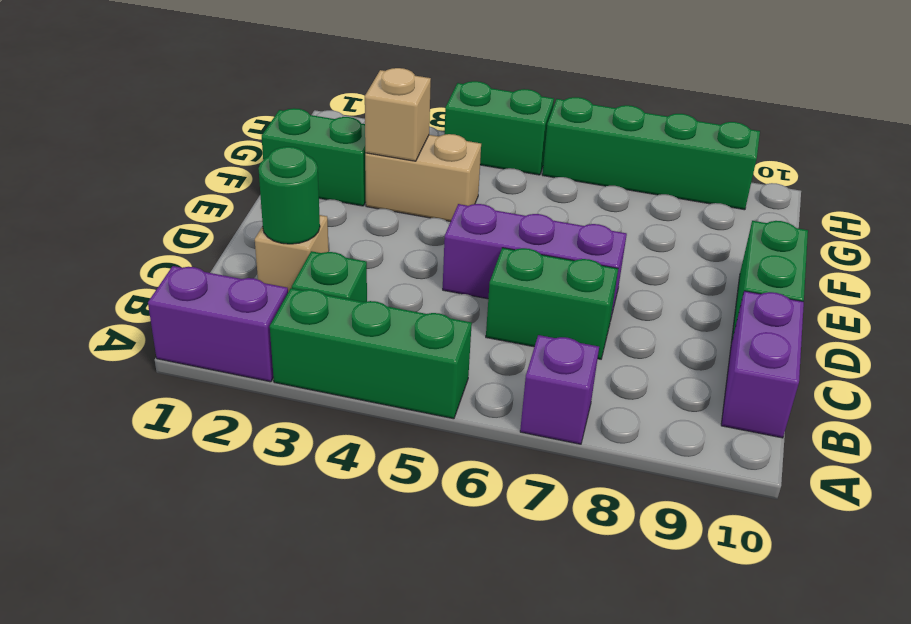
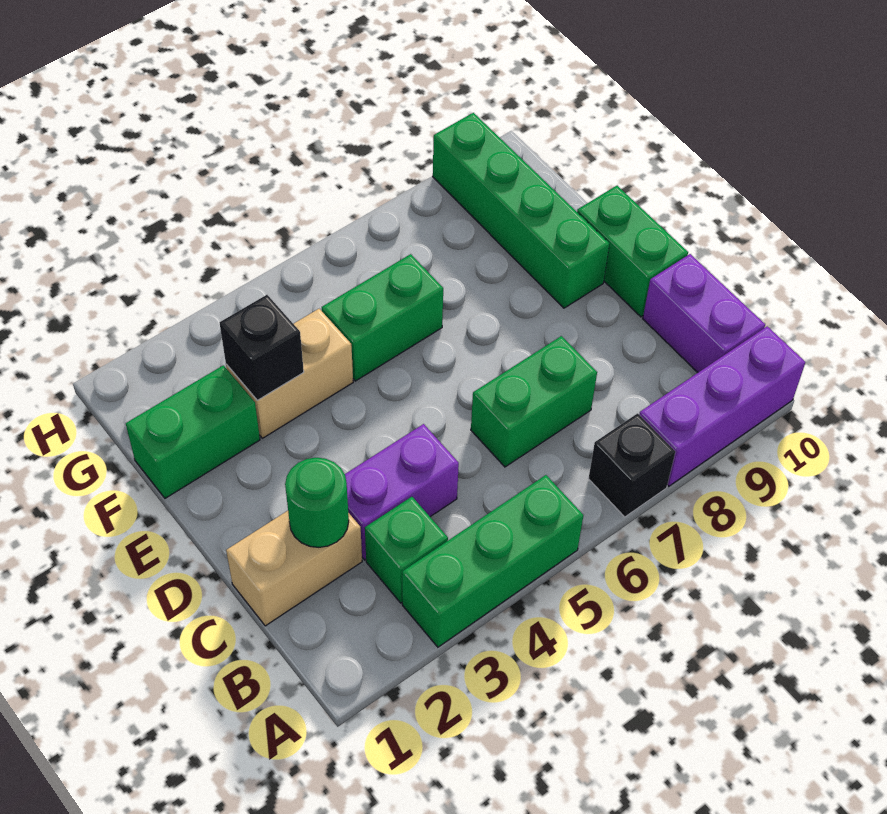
purple 1x2 brick [148,266,288,382] -> purple 1x2 brick moved to [345,424,459,560]
purple 1x1 brick [520,335,599,444] -> black 1x1 brick [588,413,676,517]
tan 1x1 brick [255,215,329,292] -> tan 1x2 brick [226,511,362,626]
purple 1x3 brick [443,204,627,321] -> purple 1x3 brick moved to [639,326,805,486]
tan 1x1 brick [365,68,431,161] -> black 1x1 brick [220,295,304,400]
green 1x2 brick [444,81,554,175] -> green 1x2 brick moved to [322,254,443,381]
green 1x4 brick [542,97,760,210] -> green 1x4 brick turned to [433,113,609,308]

